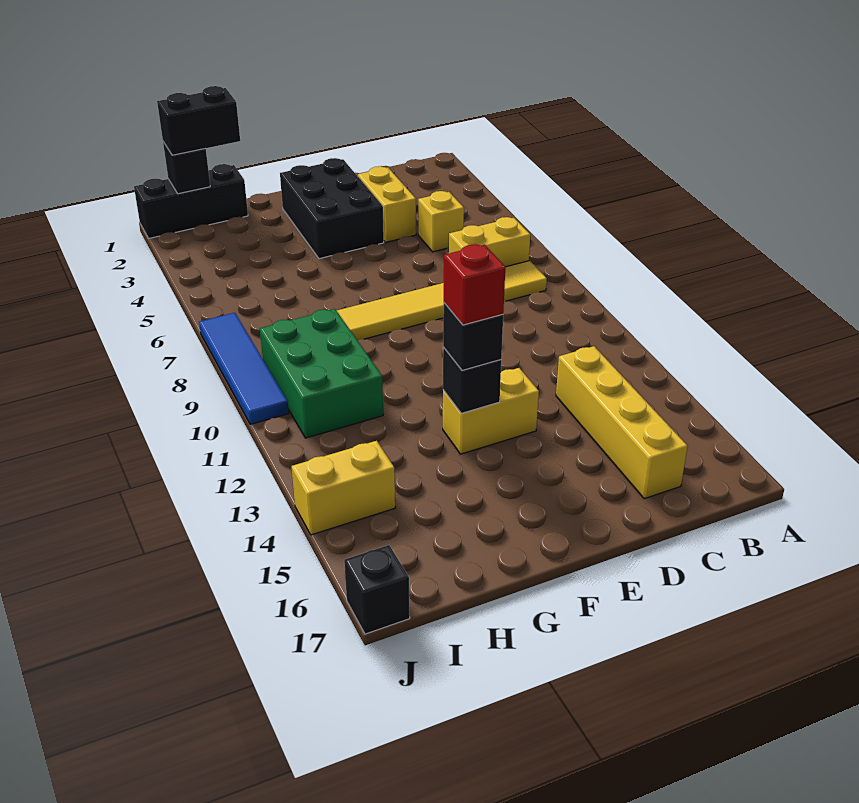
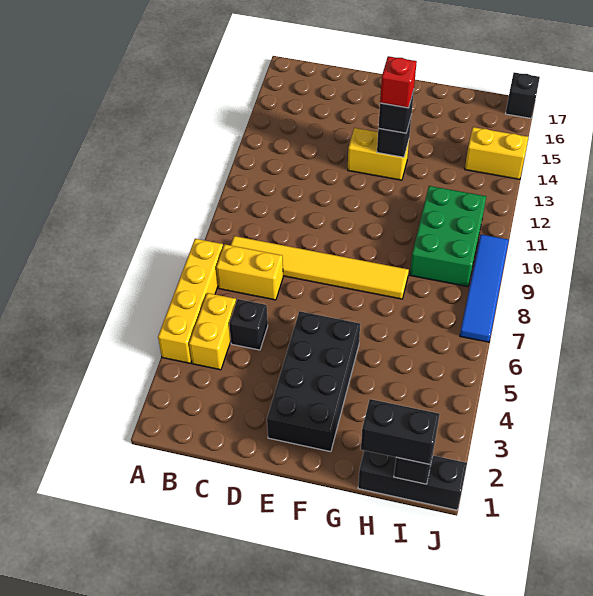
yellow 1x1 brick [418,191,464,252] -> black 1x1 brick [229,299,268,350]
yellow 1x4 brick [556,346,688,499] -> yellow 1x4 brick moved to [158,239,223,363]
yellow 1x2 brick [358,166,416,242] -> yellow 1x2 brick moved to [189,293,236,370]
black 2x3 brick [280,158,384,259] -> black 2x4 brick [267,311,360,452]

